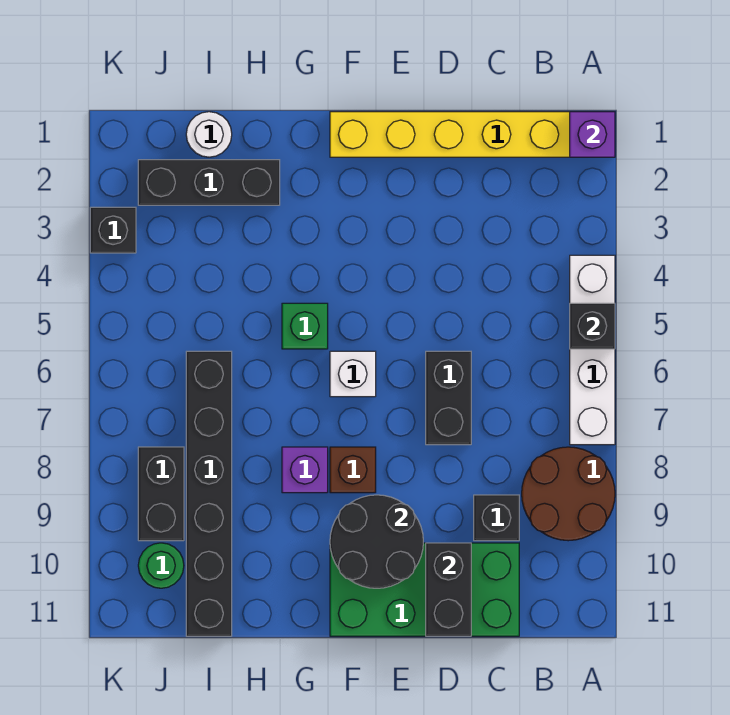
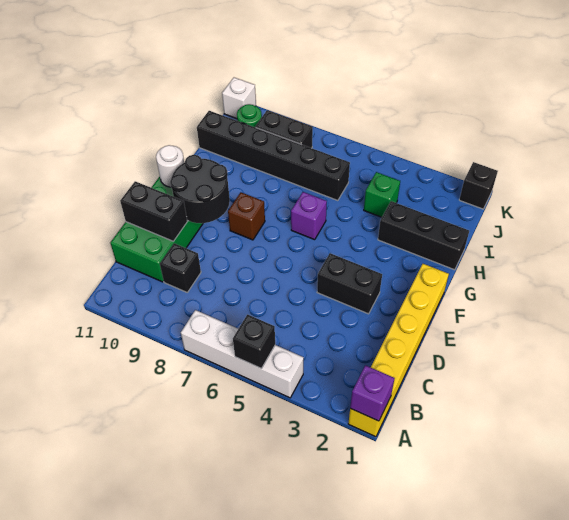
brown 2x2 round brick [522,447,615,541] -> none
black 1x2 brick [426,351,471,445] -> black 1x2 brick moved to [317,253,382,314]
white 1x1 brick [330,351,376,397] -> white 1x1 brick moved to [222,78,256,119]
green 1x1 brick [282,303,328,349] -> green 1x1 brick moved to [364,172,400,217]
purple 1x1 brick [282,447,328,493] -> purple 1x1 brick moved to [291,192,327,240]
black 1x3 brick [138,160,280,205] -> black 1x3 brick turned to [378,201,469,270]
white 1x1 round brick [186,112,232,157] -> white 1x1 round brick moved to [156,145,184,187]
black 1x1 brick [90,207,136,253] -> black 1x1 brick moved to [459,162,498,209]

